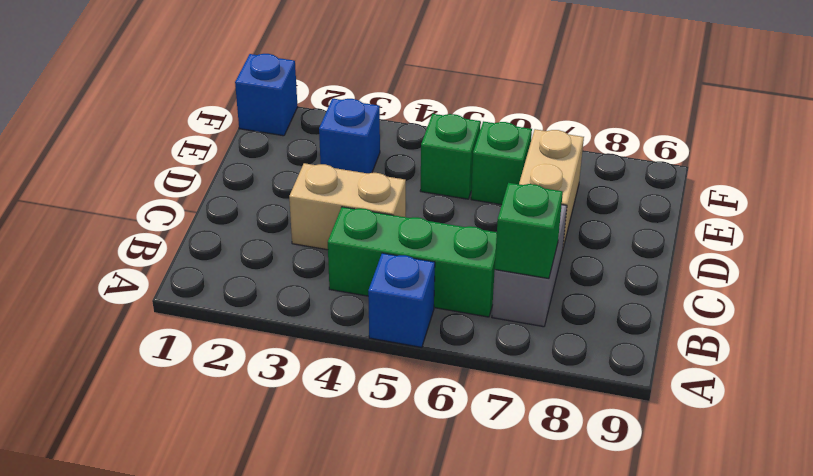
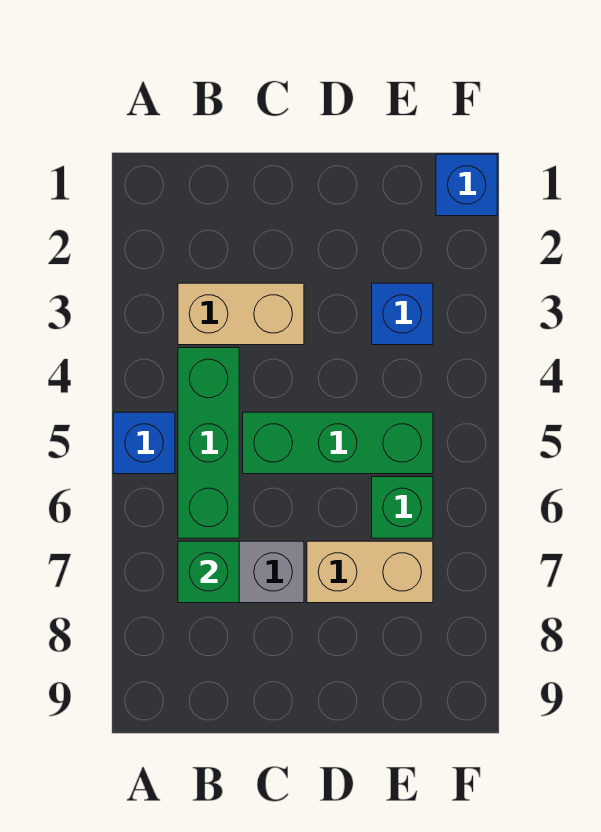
tan 1x2 brick [289,163,406,250] -> tan 1x2 brick turned to [178,283,304,345]
green 1x1 brick [420,114,481,199] -> green 1x3 brick [243,412,433,474]

